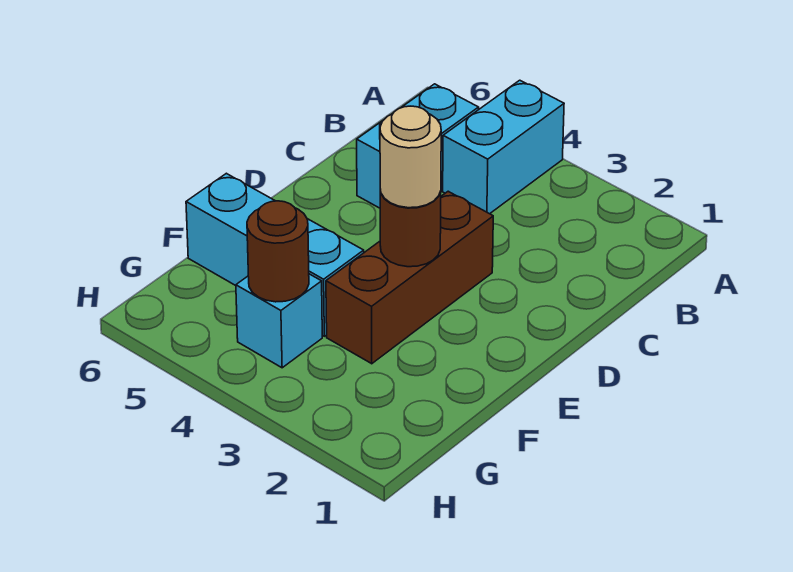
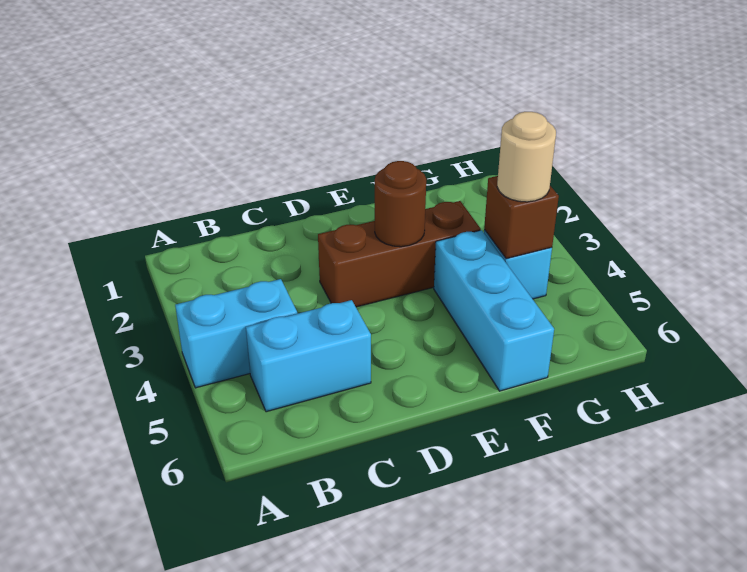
tan 1x1 round brick [380,106,441,208] -> tan 1x1 round brick moved to [497,112,556,202]
brown 1x1 round brick [247,201,309,302] -> brown 1x1 brick [484,176,559,259]

